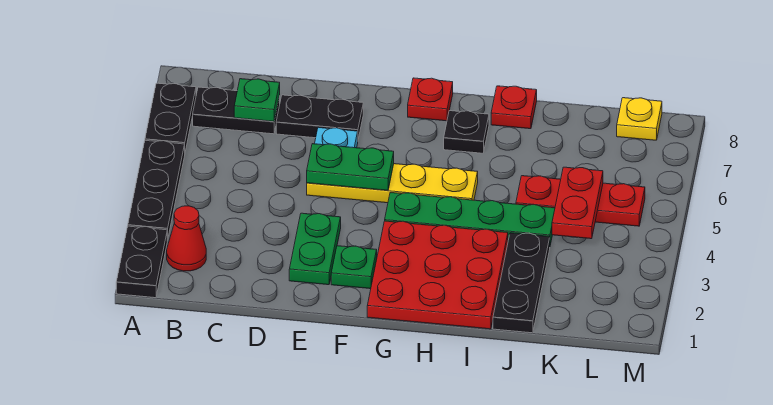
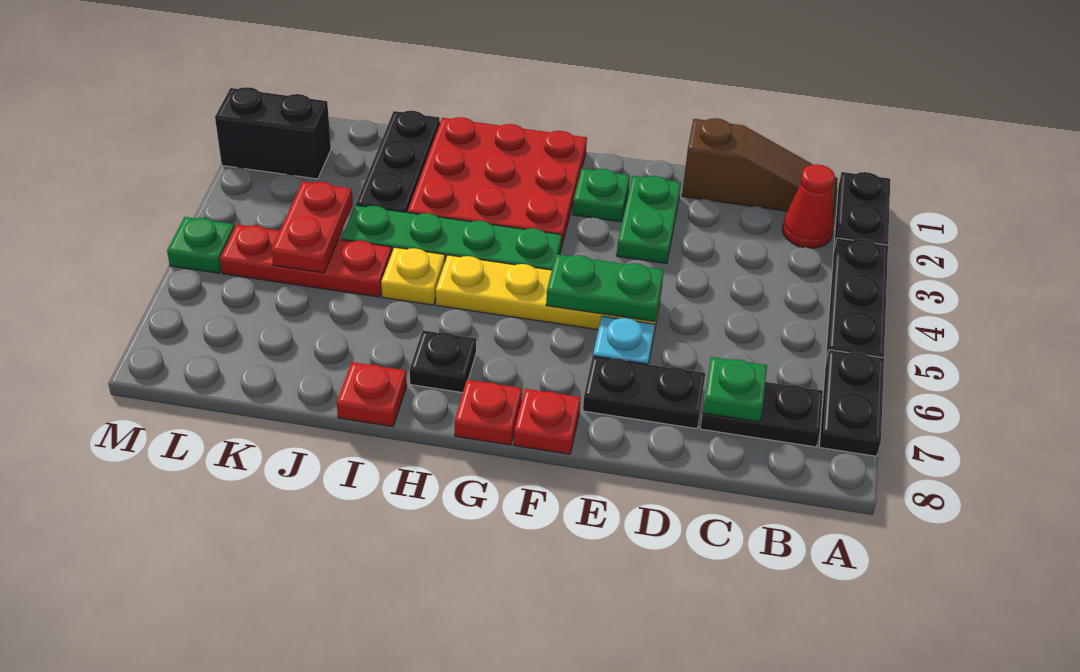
none -> brown 1x3 slope [682,118,838,217]
none -> red 1x1 plate [514,389,581,454]
none -> black 1x2 brick [215,87,331,179]
yellow 1x1 plate [617,98,662,140] -> yellow 1x1 plate moved to [381,247,445,305]
none -> green 1x1 plate [167,217,234,273]

